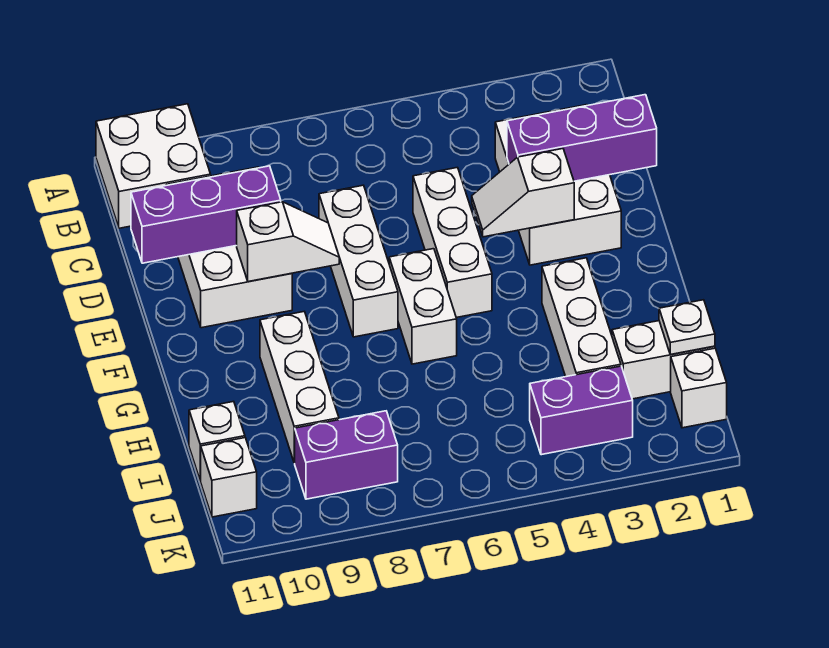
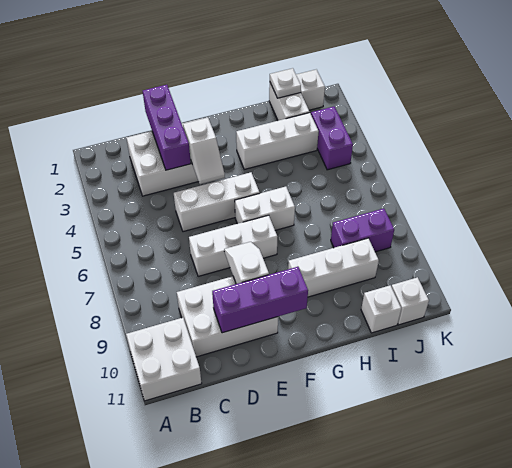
purple 1x3 brick [131,166,281,263] -> purple 1x3 brick turned to [212,267,308,333]
purple 1x2 brick [295,411,398,499] -> purple 1x2 brick turned to [331,209,394,252]

